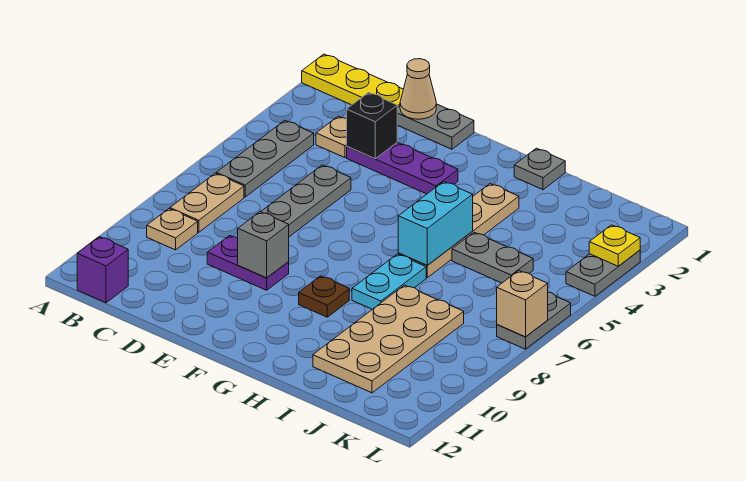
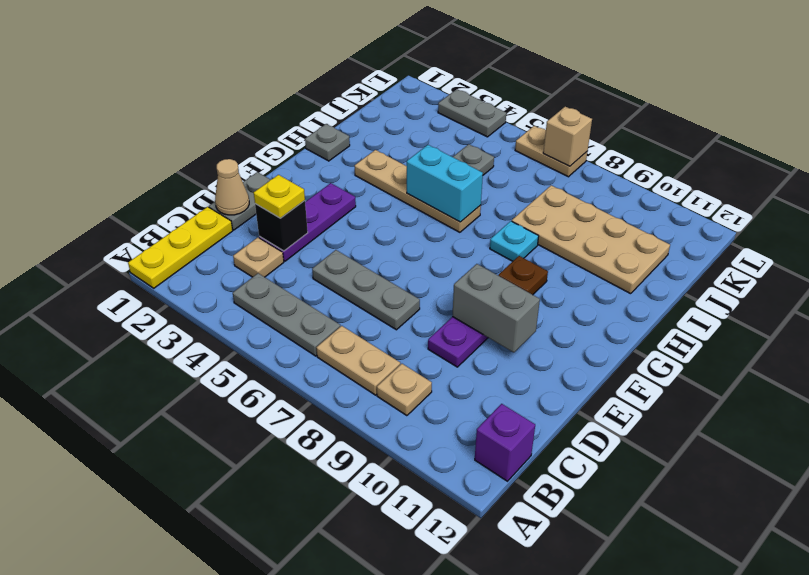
grey 1x1 brick [238,212,289,278] -> grey 1x2 brick [452,264,540,353]
cyan 1x2 plate [352,254,426,309] -> cyan 1x1 plate [490,221,539,261]
yellow 1x1 plate [589,225,640,266] -> yellow 1x1 plate moved to [254,175,305,218]
grey 1x2 plate [497,292,571,349] -> tan 1x2 plate [515,126,587,177]

